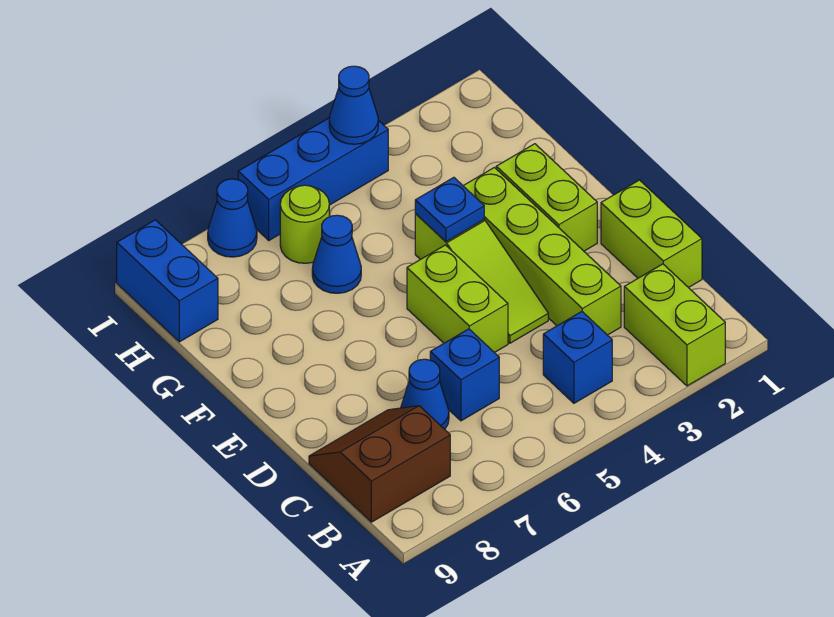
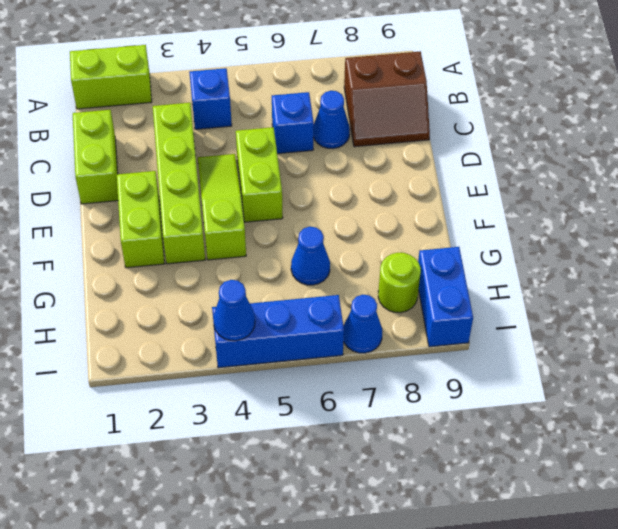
lime 1x2 brick [624,264,725,386] -> lime 1x2 brick turned to [70,45,152,109]
blue 1x1 plate [415,177,484,242] -> none
lime 1x1 round brick [280,185,329,263] -> lime 1x1 round brick moved to [378,253,421,313]

